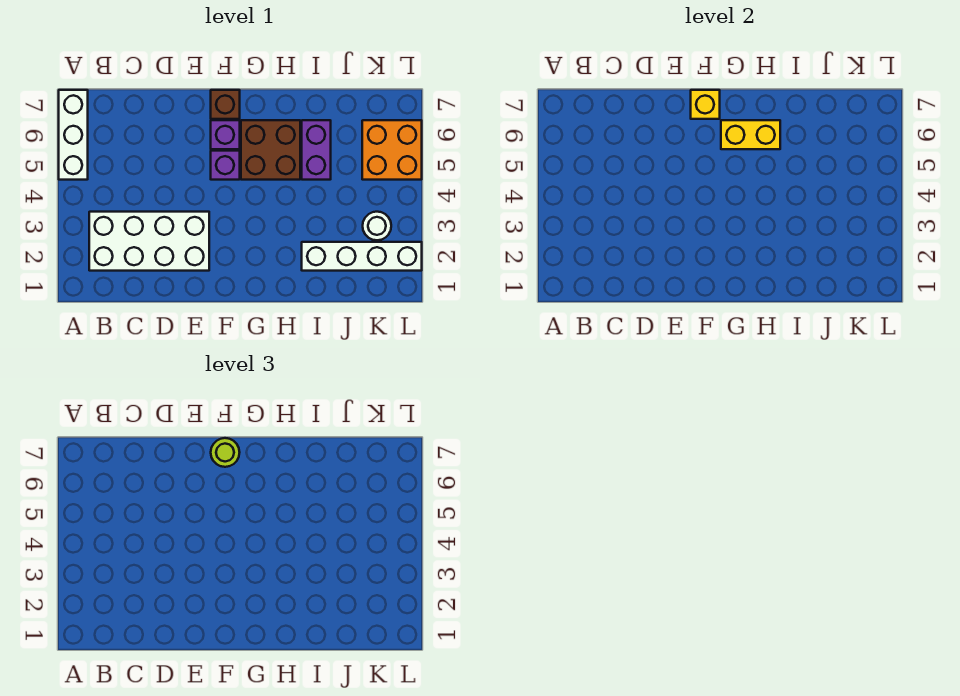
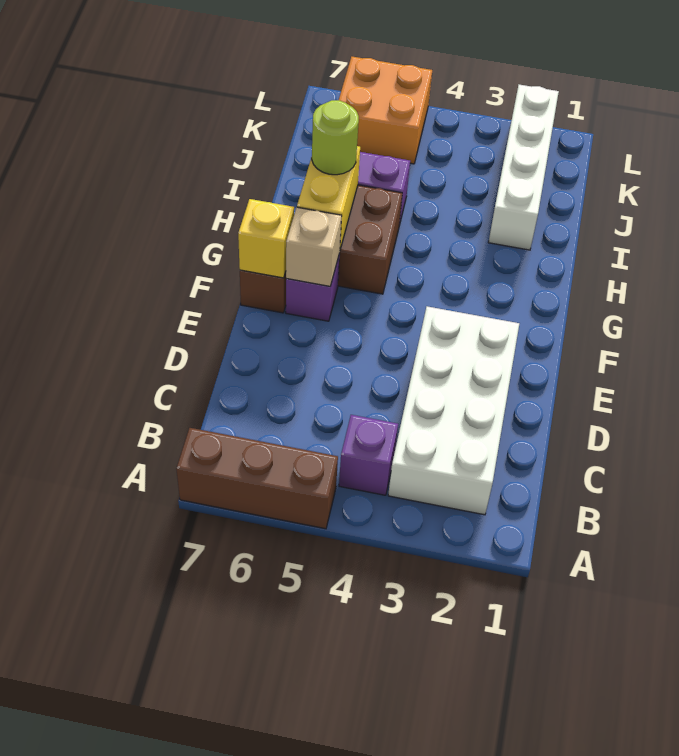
white 1x3 brick [59,90,88,180] -> brown 1x3 brick [176,428,338,529]
purple 1x1 brick [211,151,240,180] -> purple 1x1 brick moved to [339,415,398,495]
none -> tan 1x1 brick [286,207,342,286]
lime 1x1 round brick [211,438,240,467] -> lime 1x1 round brick moved to [312,100,359,175]
white 1x1 round brick [363,212,391,240] -> none

